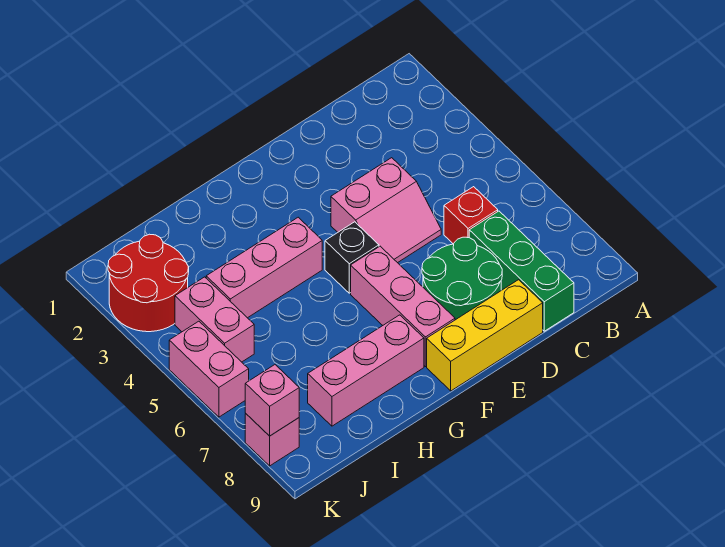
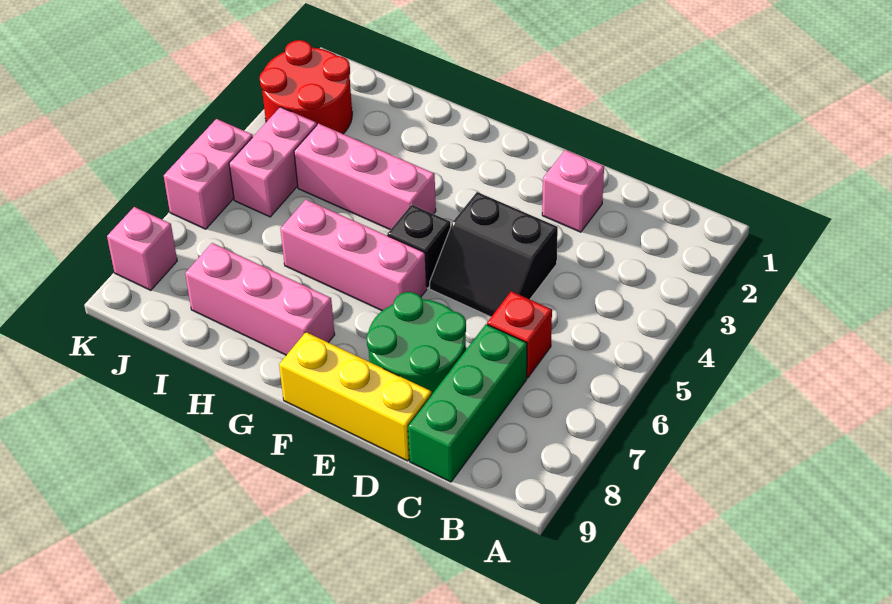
pink 2x2 slope [331,158,441,263] -> black 2x2 slope [430,192,558,317]
pink 1x3 brick [351,246,455,367] -> pink 1x3 brick turned to [281,200,427,311]
pink 1x1 brick [245,365,299,436] -> pink 1x1 brick moved to [542,150,604,232]

